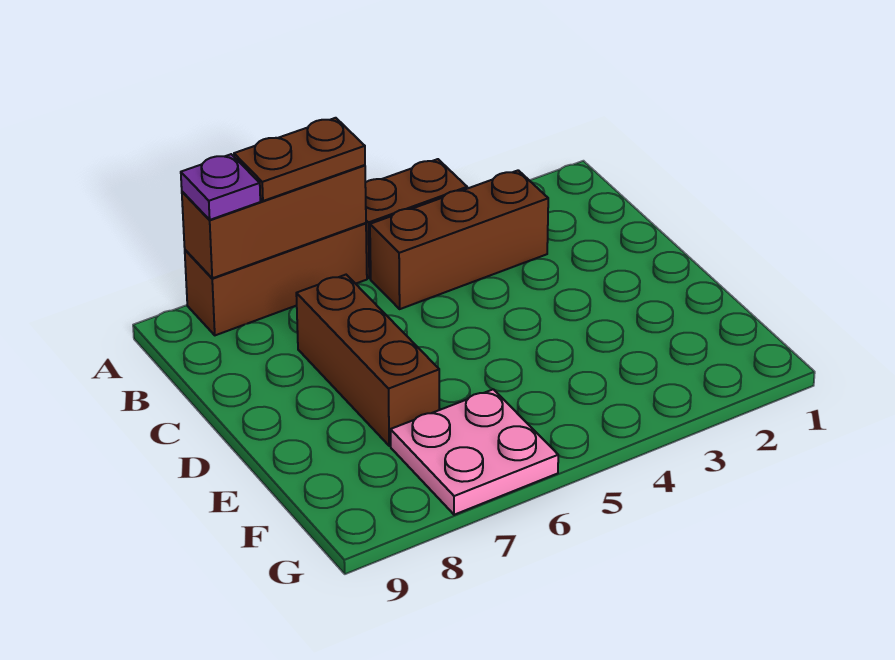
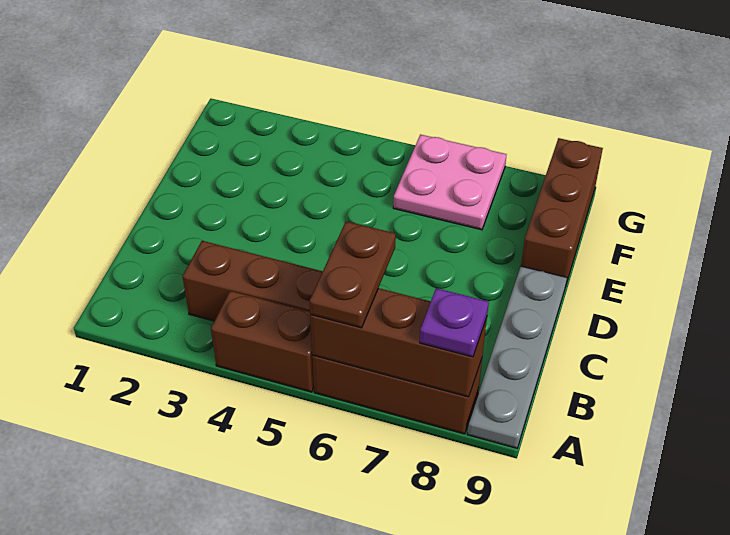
brown 1x2 plate [234,118,365,201] -> brown 1x2 plate turned to [309,221,396,328]
none -> grey 1x4 plate [467,266,567,448]
brown 1x3 brick [296,275,439,446] -> brown 1x3 brick moved to [521,138,603,287]

